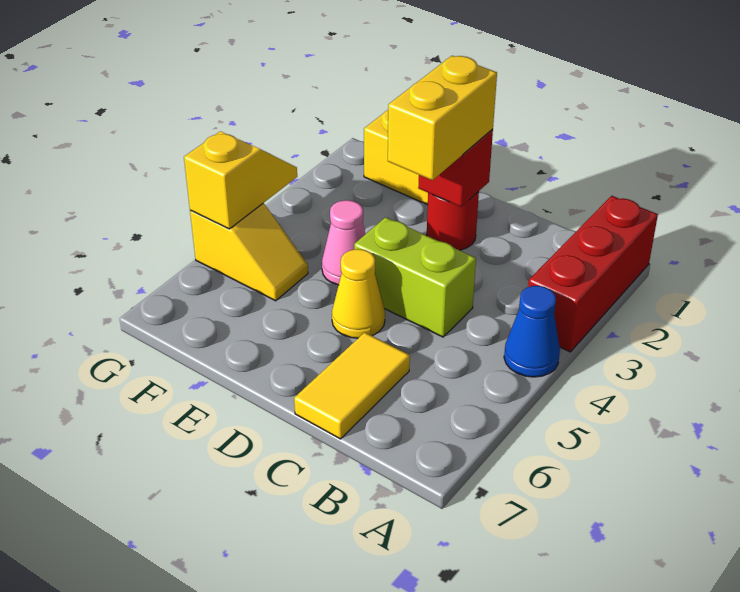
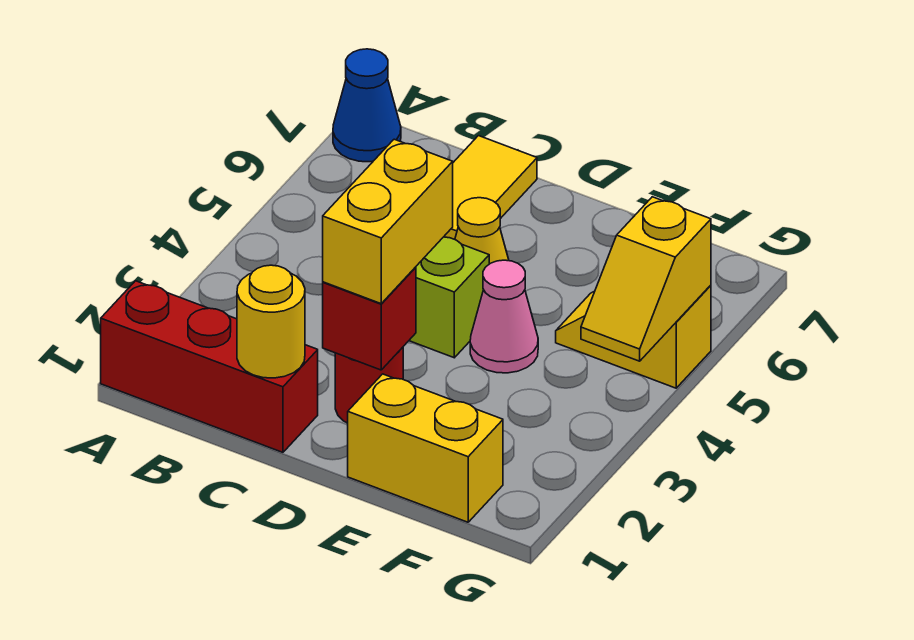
red 1x3 brick [528,196,658,352] -> red 1x3 brick turned to [101,281,318,452]
blue 1x1 cone [504,286,560,377] -> blue 1x1 cone moved to [333,49,401,162]
none -> yellow 1x1 round brick [237,265,305,378]

